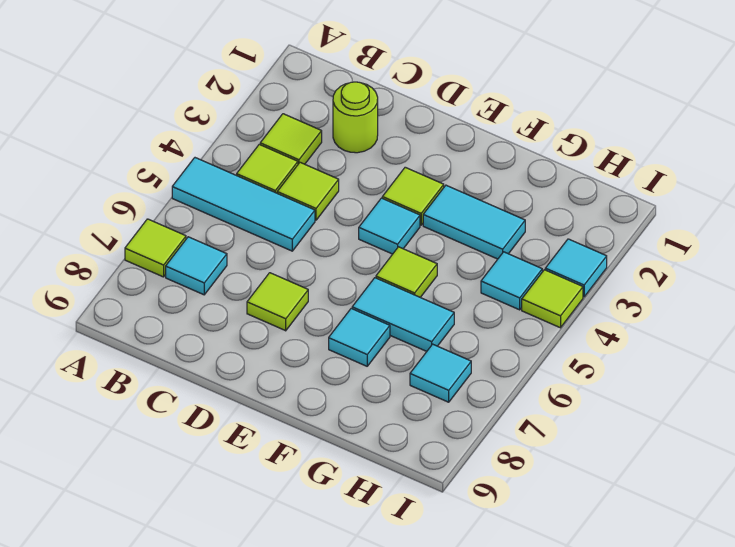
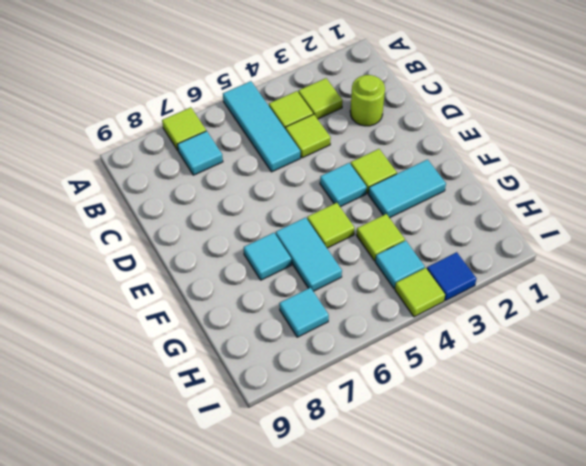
lime 1x1 tile [247,273,308,331] -> lime 1x1 tile moved to [356,214,405,261]
cyan 1x2 tile [423,185,525,259] -> cyan 1x2 tile turned to [368,160,446,218]
cyan 1x1 tile [545,239,607,297] -> blue 1x1 tile [427,252,476,301]

